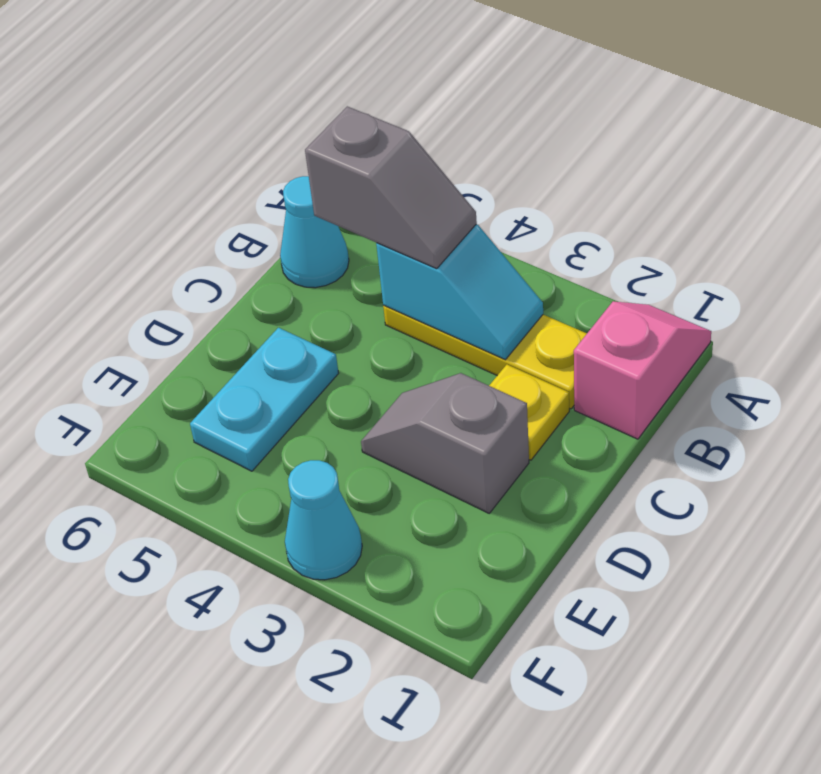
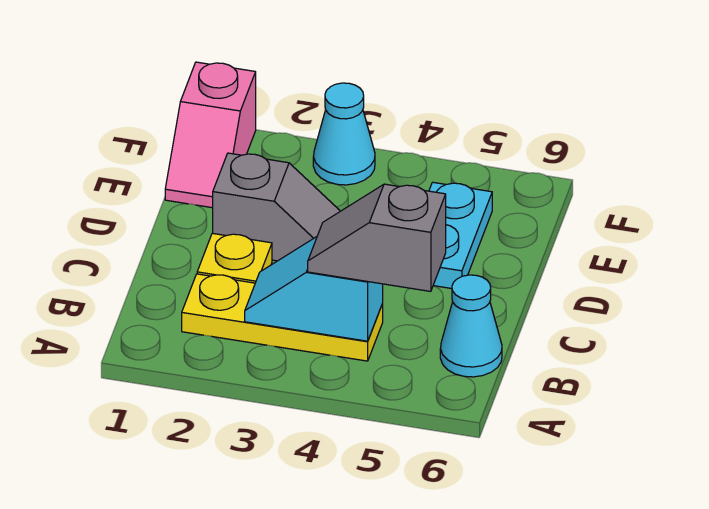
pink 1x2 slope [574,301,711,439] -> pink 1x2 slope moved to [165,62,256,208]

